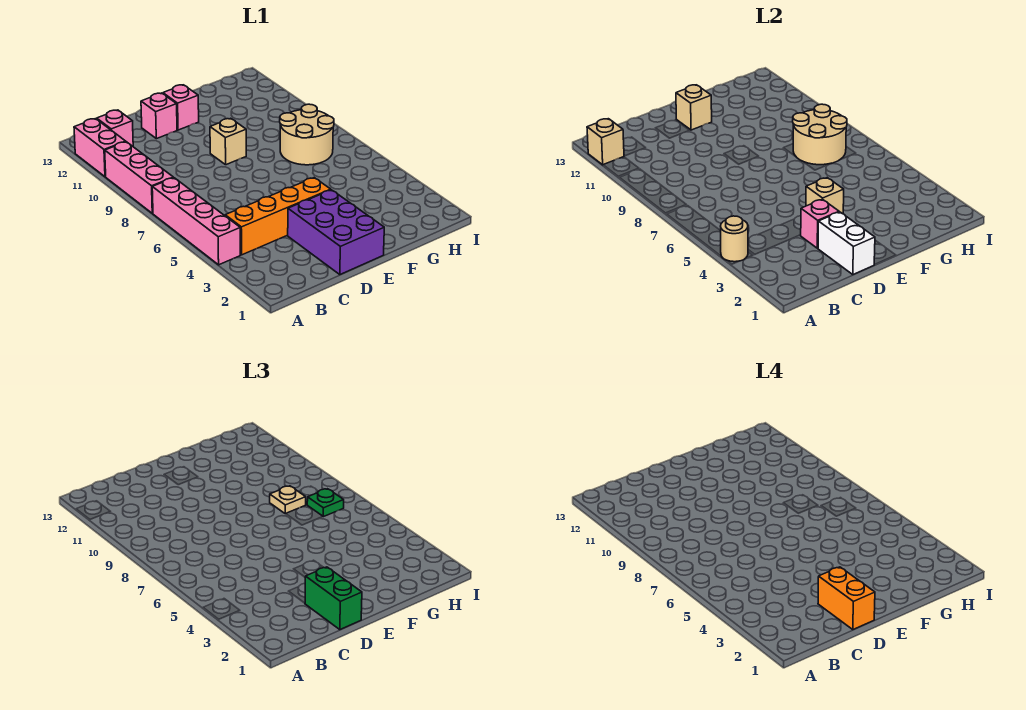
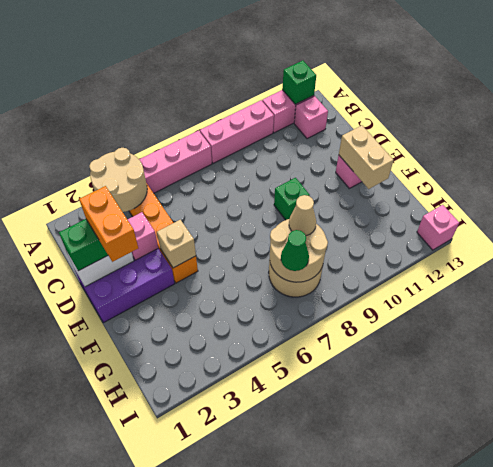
tan 1x1 round brick [721,216,748,262] -> tan 2x2 round brick [90,148,147,212]
tan 1x1 brick [587,119,624,165] -> green 1x1 brick [282,61,316,104]
orange 1x2 brick [818,567,875,630] -> orange 1x2 brick turned to [79,186,138,262]
pink 1x1 brick [141,93,177,139] -> pink 1x1 brick moved to [417,205,459,250]
tan 1x1 brick [210,118,246,165] -> green 1x1 brick [274,178,310,220]
tan 1x1 brick [676,85,712,130] -> tan 1x2 brick [339,125,393,189]
tan 1x1 plate [270,486,306,514] -> tan 1x1 cone [289,195,316,236]
green 1x1 plate [307,489,344,517] -> green 1x1 cone [281,230,309,271]

